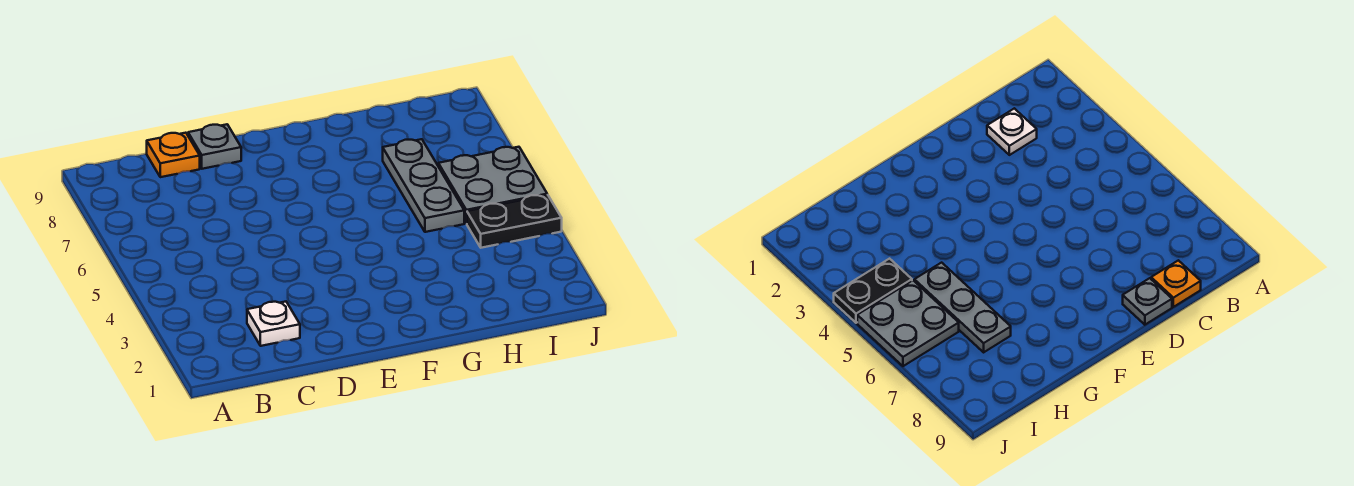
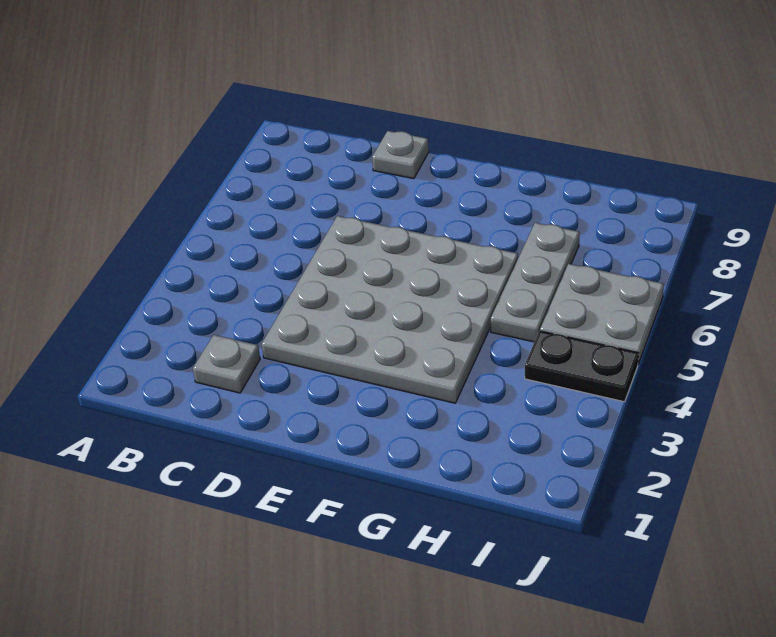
white 1x1 plate [247,302,300,346] -> grey 1x1 plate [193,335,260,393]
orange 1x1 plate [147,133,200,177] -> none
none -> grey 4x4 plate [261,216,518,403]

